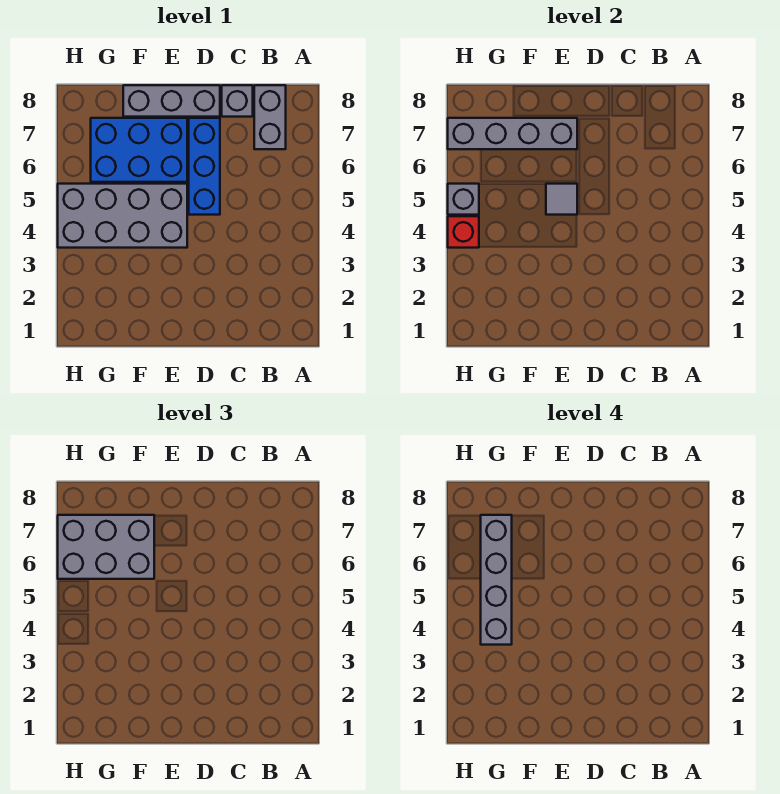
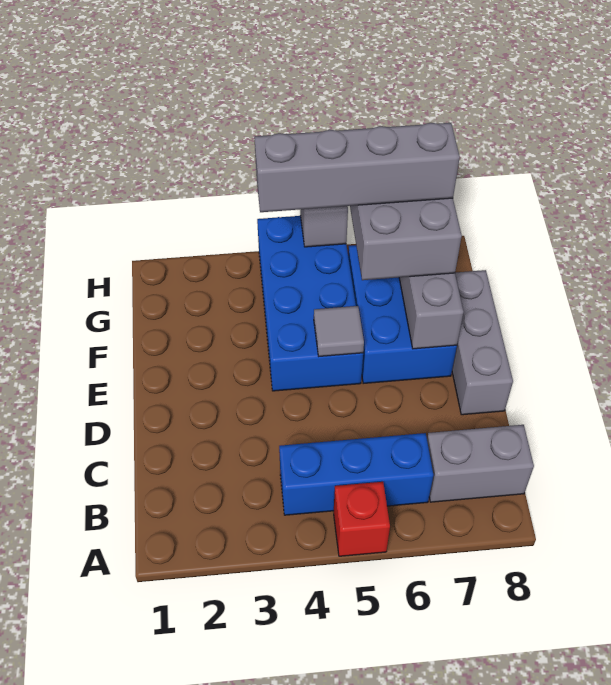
grey 1x1 brick [222,85,253,117] -> none
blue 1x3 brick [189,118,220,215] -> blue 1x3 brick moved to [279,433,433,515]
grey 2x4 brick [58,184,187,248] -> blue 2x4 brick [257,216,363,391]
red 1x1 brick [448,216,479,248] -> red 1x1 brick moved to [334,482,390,556]

